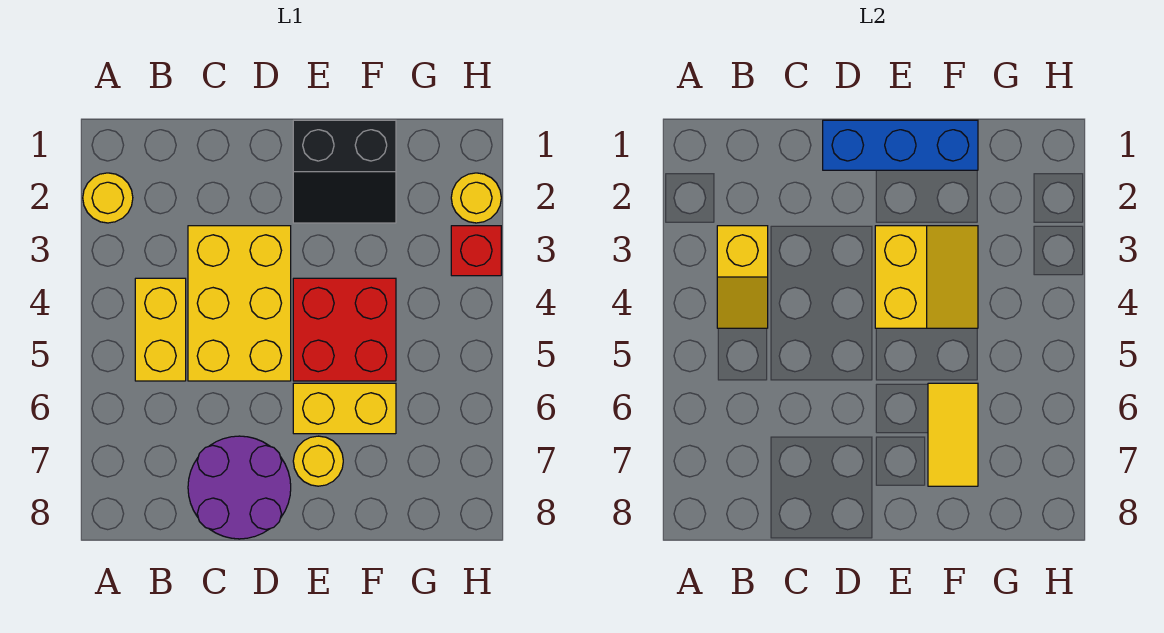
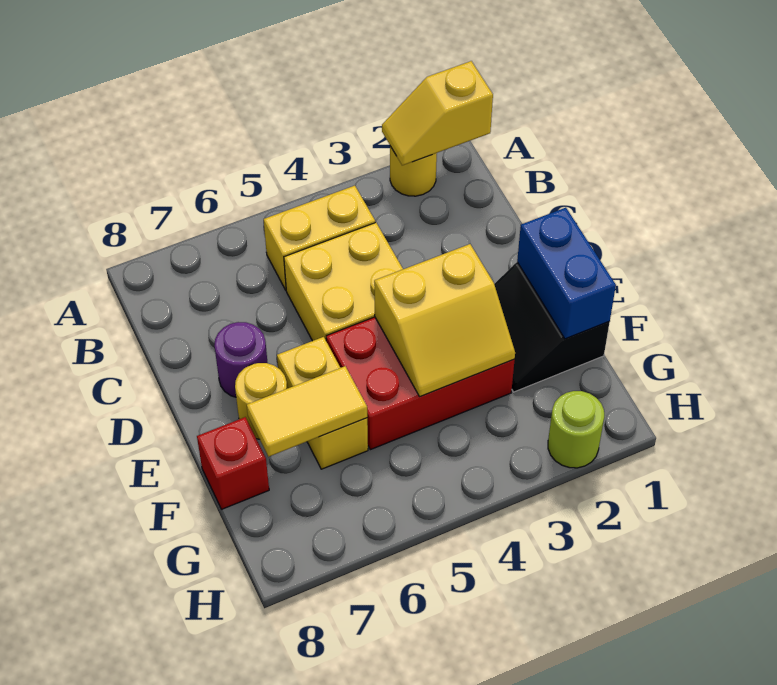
yellow 1x2 slope [717,226,768,328] -> yellow 1x2 slope moved to [382,61,493,165]
yellow 2x3 brick [188,226,291,381] -> yellow 2x2 brick [284,223,403,341]
purple 2x2 round brick [188,436,291,539] -> purple 1x1 round brick [214,322,268,397]
blue 1x3 brick [823,120,978,170] -> blue 1x2 brick [517,208,616,339]
red 2x2 brick [293,278,396,381] -> red 2x3 brick [326,317,515,450]
yellow 1x1 round brick [451,173,501,223] -> lime 1x1 round brick [548,391,604,468]
red 1x1 brick [451,226,501,276] -> red 1x1 brick moved to [197,417,269,509]

